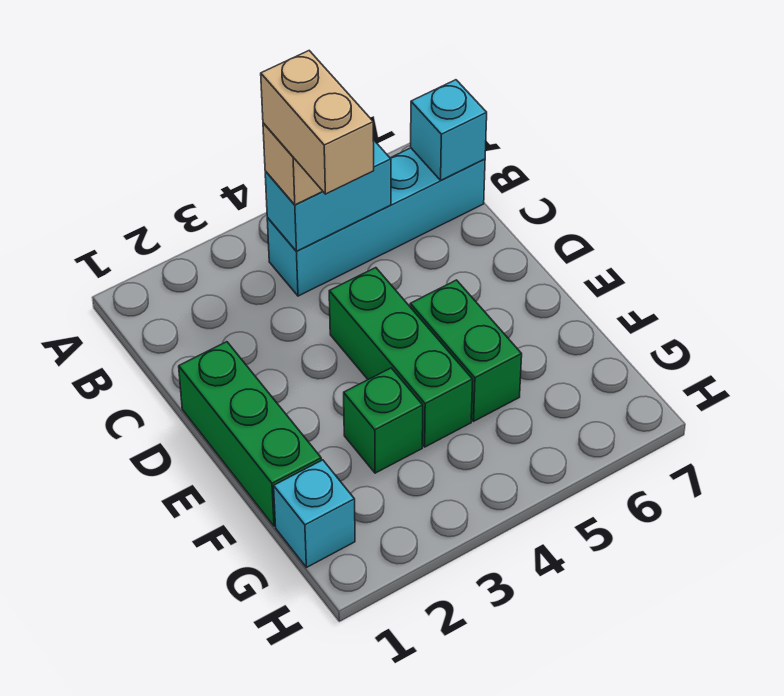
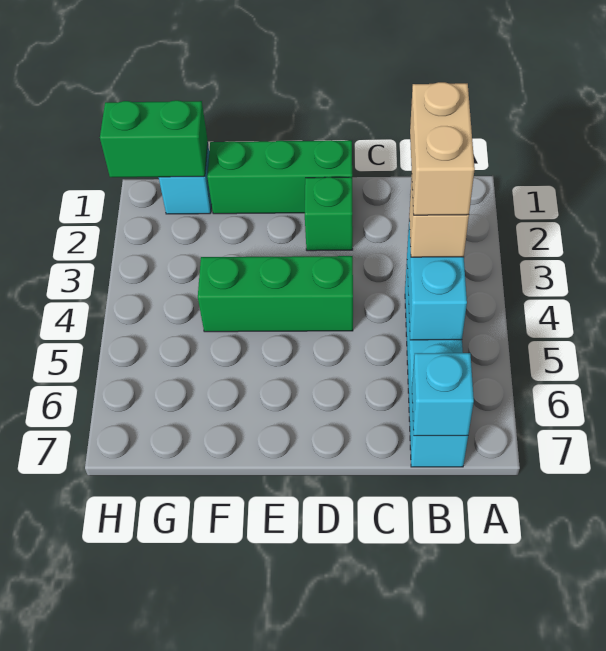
tan 1x2 brick [261,51,374,194] -> tan 1x2 brick turned to [410,82,475,215]
green 1x2 brick [410,280,522,421] -> green 1x2 brick moved to [100,100,208,177]
green 1x1 brick [344,368,423,473] -> green 1x1 brick moved to [305,177,353,251]

